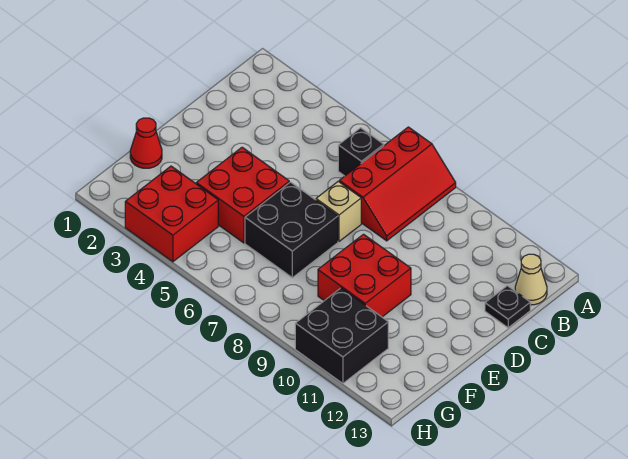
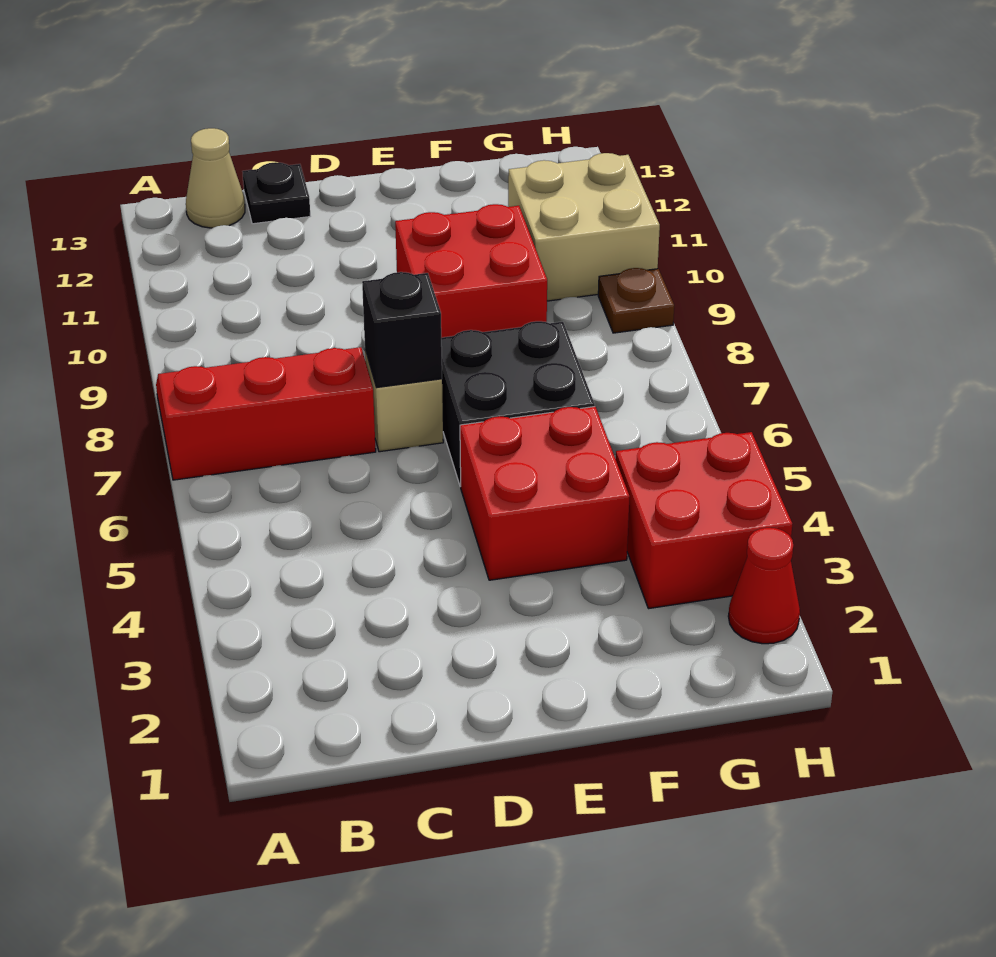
black 1x1 brick [338,128,384,176] -> black 1x1 brick moved to [362,272,442,388]
red 1x1 cone [130,118,162,168] -> red 1x1 cone moved to [728,528,800,644]
black 2x2 brick [295,288,388,383] -> tan 2x2 brick [508,153,660,301]
none -> brown 1x1 plate [598,268,674,333]

